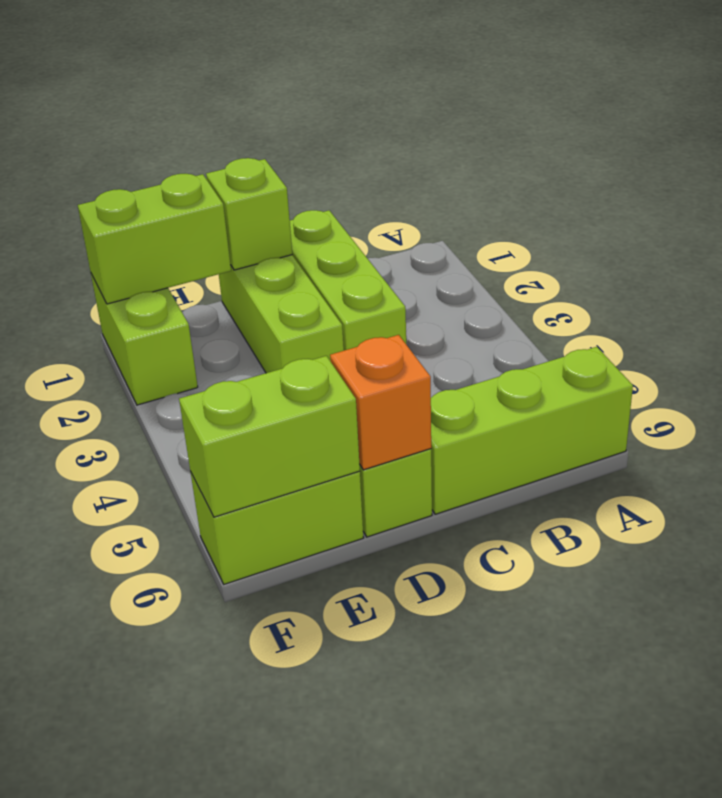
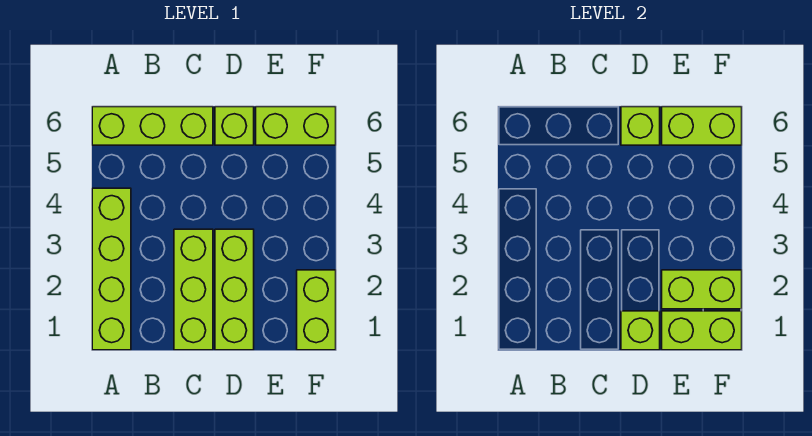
none -> lime 1x4 brick [92,188,131,350]
orange 1x1 brick [330,335,431,470] -> lime 1x1 brick [621,107,660,145]
none -> lime 1x2 brick [662,270,742,309]

